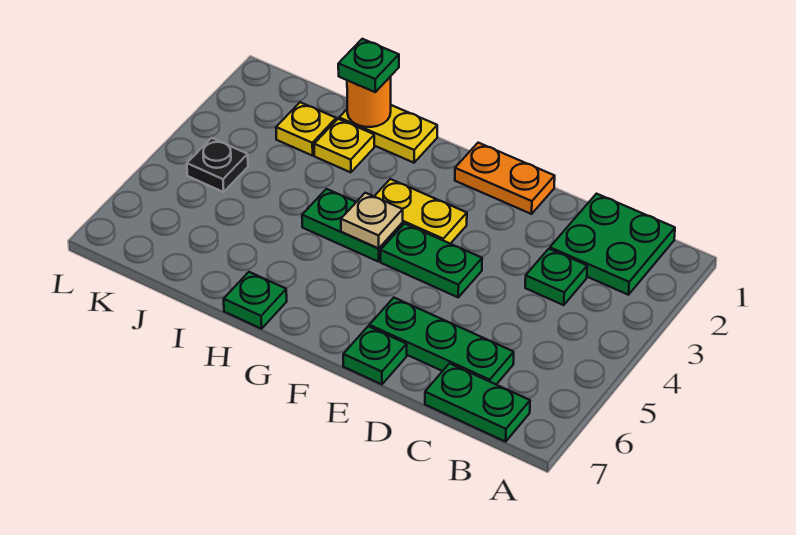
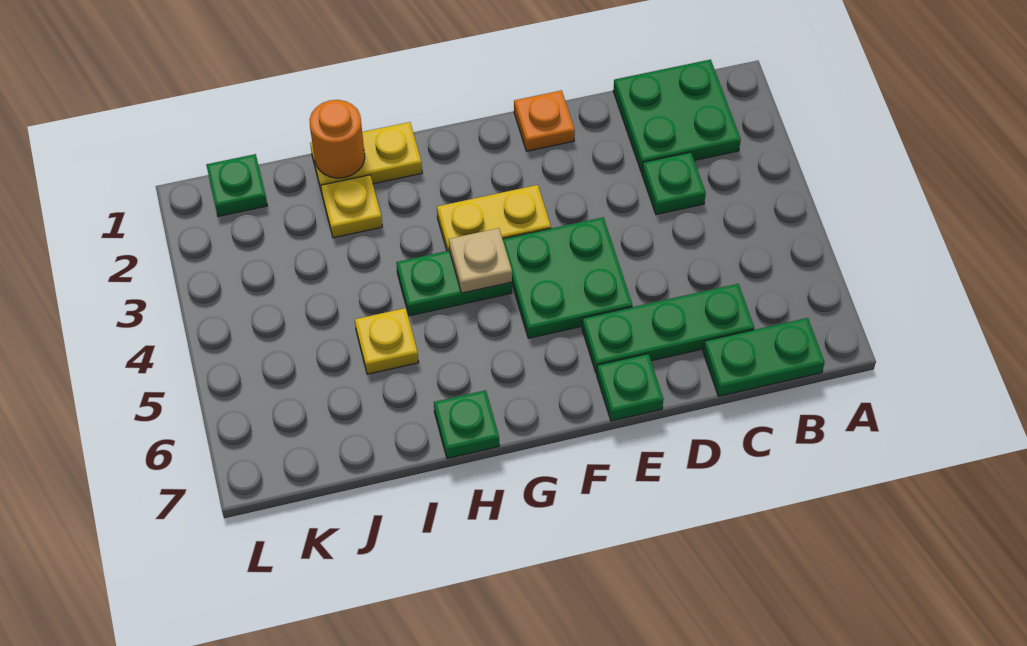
orange 1x2 plate [455,143,555,214] -> orange 1x1 plate [514,90,575,151]
green 1x2 plate [381,224,482,297] -> green 2x2 plate [503,217,632,338]
green 1x1 plate [338,39,399,92] -> green 1x1 plate moved to [206,154,267,216]
yellow 1x1 plate [276,102,336,156] -> yellow 1x1 plate moved to [355,308,419,374]
black 1x1 plate [187,138,248,192] -> none

